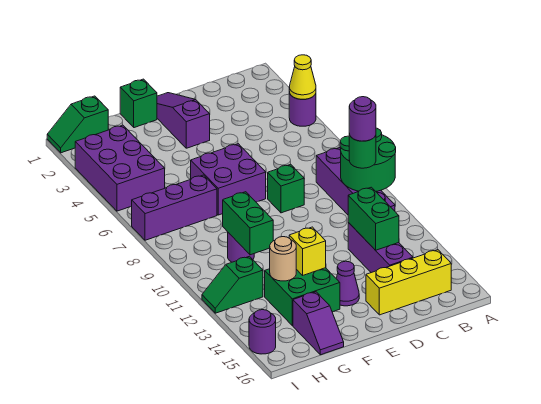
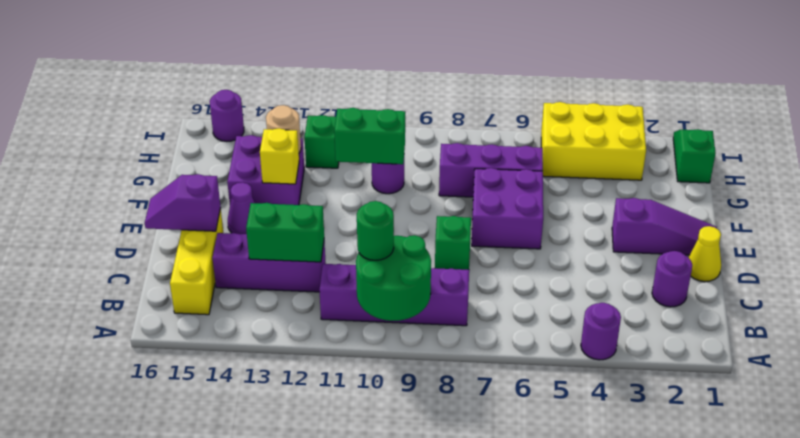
yellow 1x1 cone [289,55,316,99] -> yellow 1x1 cone moved to [688,226,721,282]
purple 1x1 round brick [349,97,376,141] -> purple 1x1 round brick moved to [652,251,692,307]
green 1x1 brick [120,79,157,128] -> none
green 2x2 brick [265,268,340,326] -> purple 2x2 brick [227,135,304,205]
purple 1x3 brick [132,175,217,240] -> purple 1x3 brick turned to [439,143,543,197]
purple 1x2 slope [293,292,344,355] -> purple 1x2 slope moved to [145,174,221,231]
purple 2x3 brick [75,125,165,211] -> yellow 2x3 brick [541,102,646,180]

